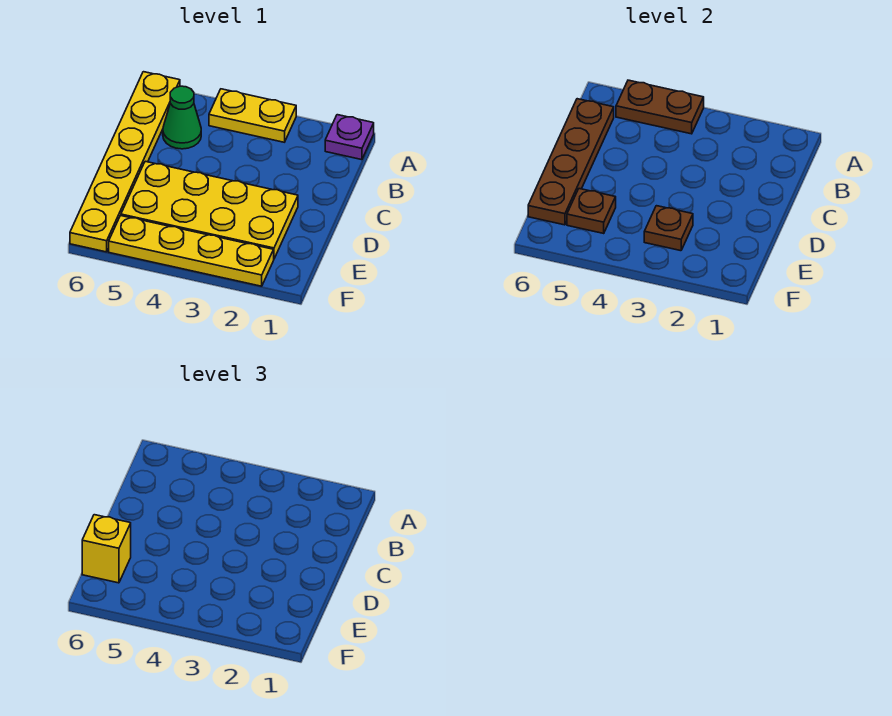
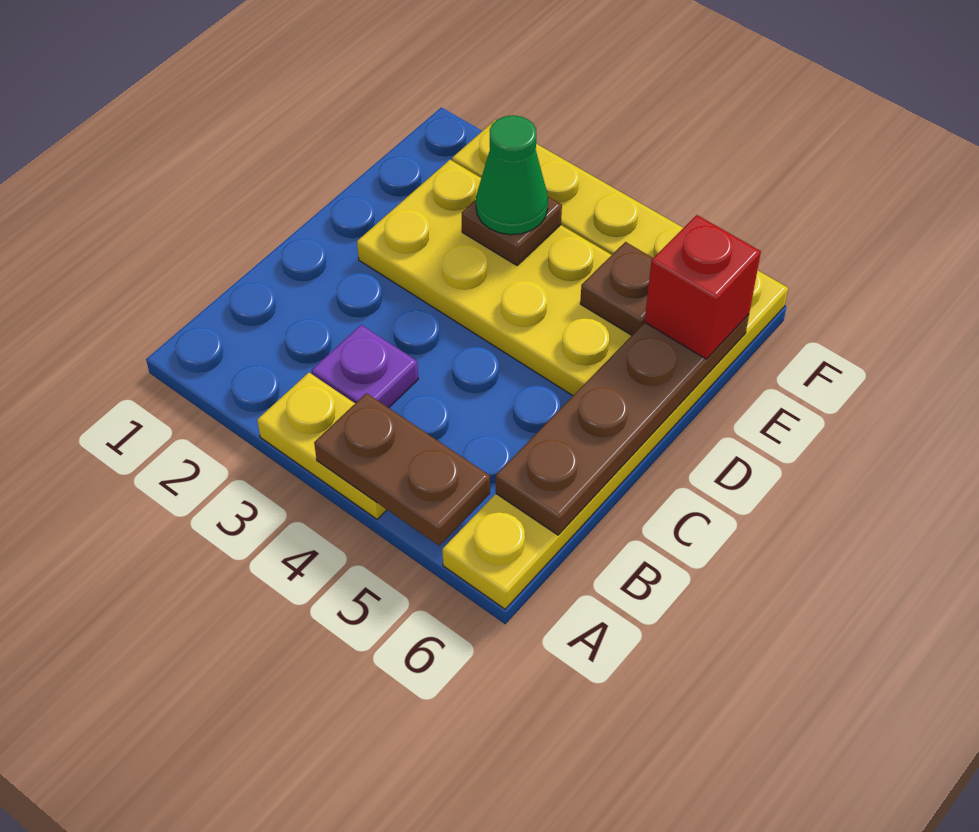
purple 1x1 plate [325,115,374,160] -> purple 1x1 plate moved to [312,325,418,408]
green 1x1 cone [163,86,201,149] -> green 1x1 cone moved to [476,115,548,235]
yellow 1x1 brick [82,515,131,583] -> red 1x1 brick [645,215,761,359]

